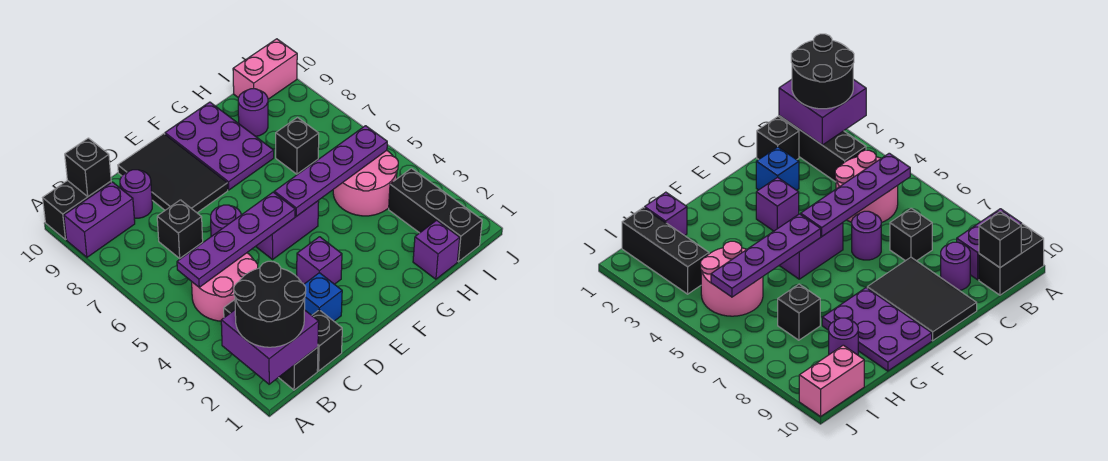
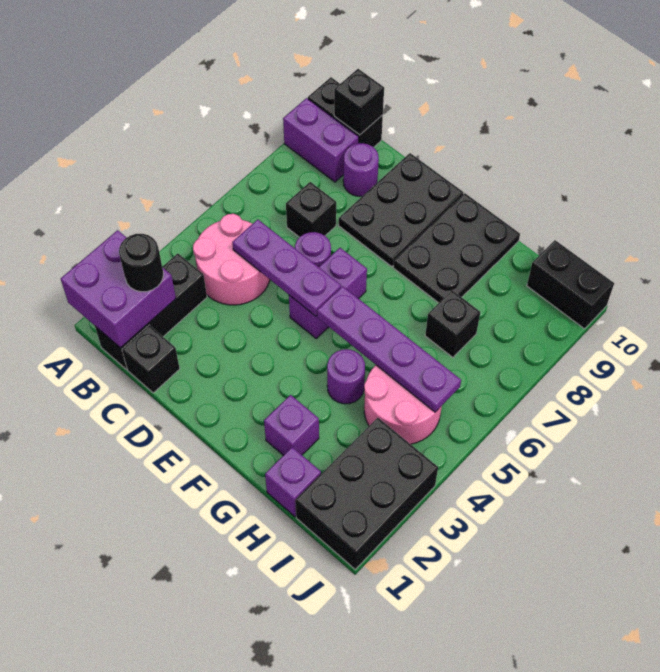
black 2x2 round brick [234,261,306,347] -> black 1x1 round brick [119,234,163,292]
purple 1x4 plate [177,192,295,287] -> purple 1x3 plate [232,220,341,316]
blue 1x1 brick [304,273,342,321] -> none
black 2x3 tile [118,134,228,213] -> black 2x3 plate [339,153,463,267]
purple 1x1 brick [297,237,342,284] -> purple 1x1 brick moved to [264,395,319,456]
purple 1x2 brick [256,201,319,259] -> purple 1x2 brick turned to [289,248,367,338]
purple 2x3 plate [165,102,274,190] -> black 2x3 plate [393,193,520,303]
purple 1x1 round brick [238,89,268,136] -> purple 1x1 round brick moved to [327,349,365,404]
black 1x3 brick [389,168,482,262] -> black 2x3 brick [295,418,438,569]
pink 1x2 brick [233,39,297,99] -> black 1x2 brick [527,240,614,329]

